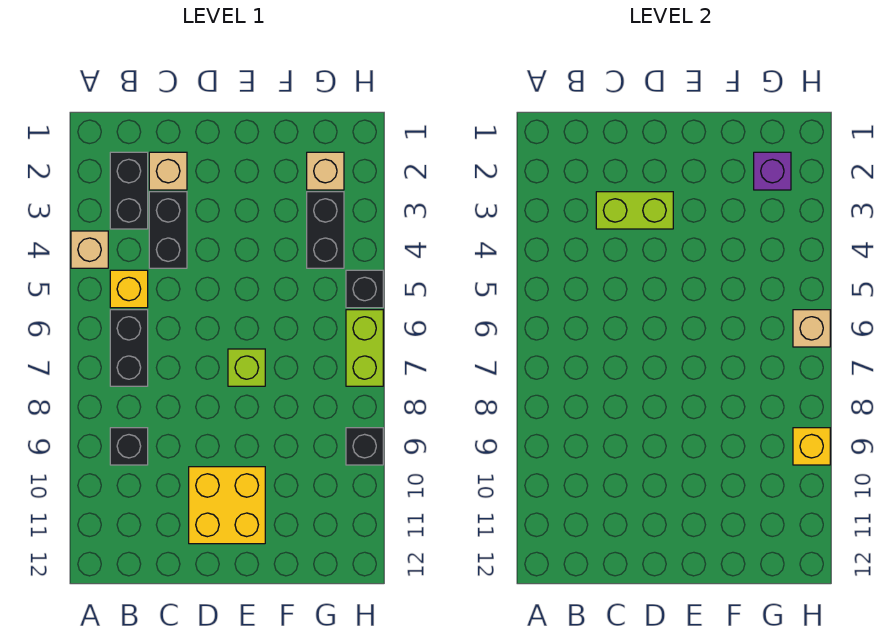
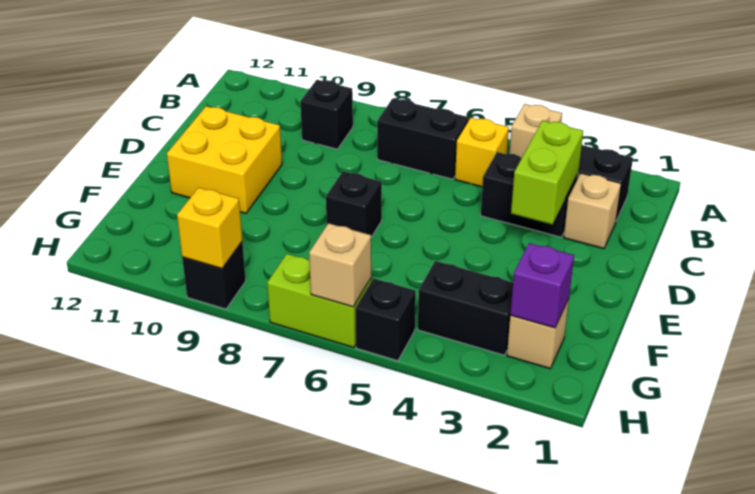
lime 1x1 brick [228,349,265,386] -> black 1x1 brick [326,171,382,237]

